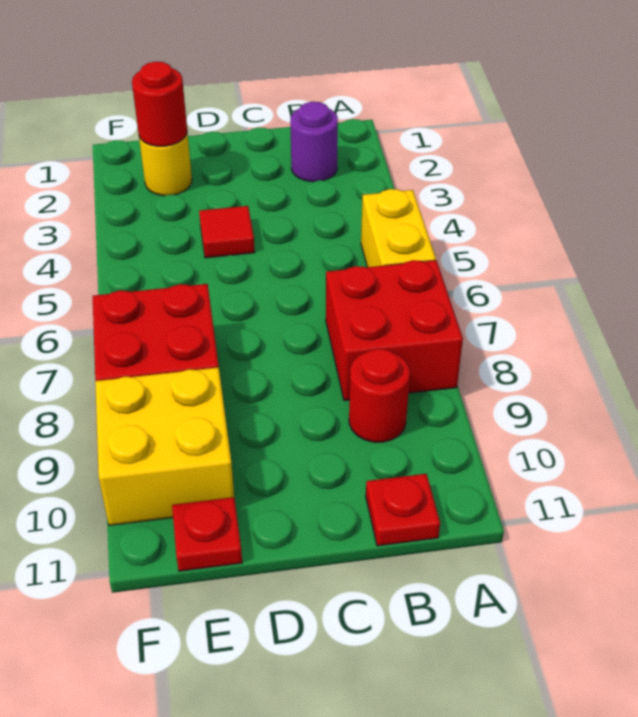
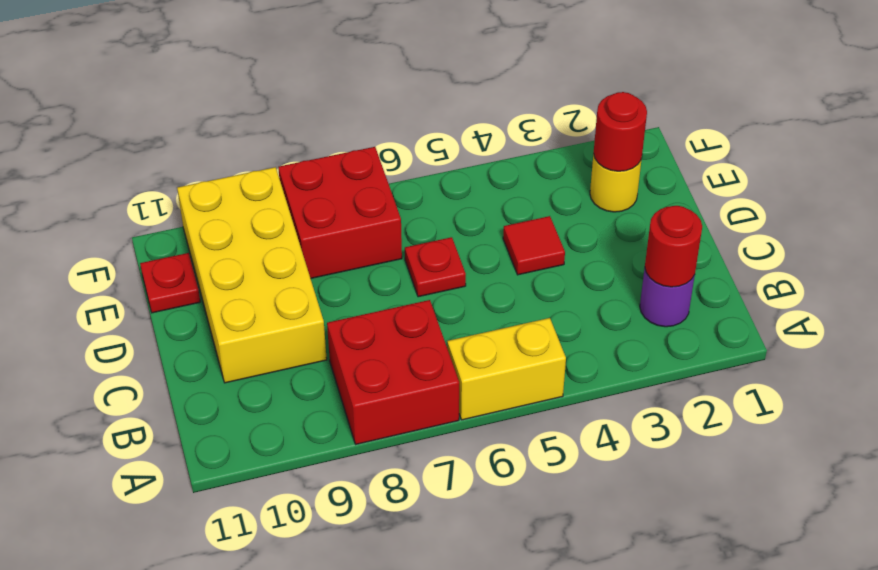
red 1x1 round brick [349,349,410,442] -> red 1x1 round brick moved to [645,206,702,287]
red 1x1 plate [366,474,440,546] -> red 1x1 plate moved to [405,237,466,297]
yellow 2x2 brick [95,367,234,525] -> yellow 2x4 brick [177,167,327,383]

